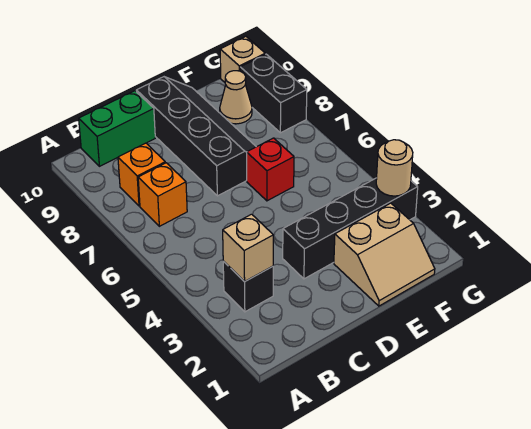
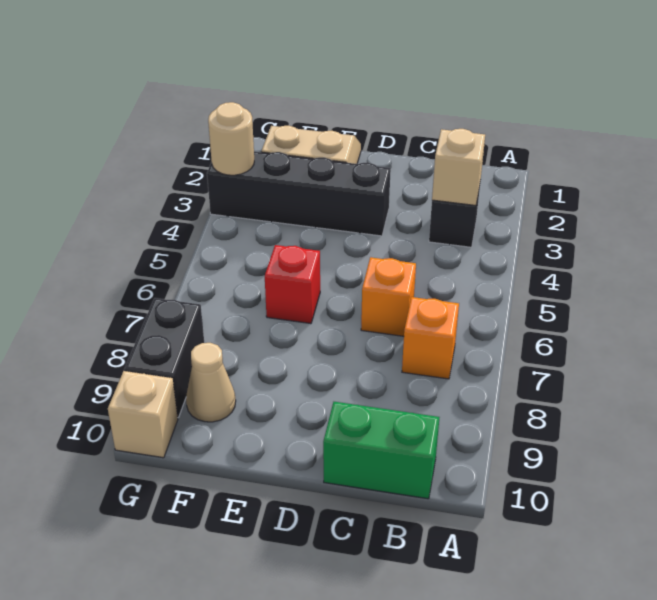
orange 1x1 brick [118,143,165,206] -> orange 1x1 brick moved to [361,257,416,336]
black 2x4 slope [136,77,256,196] -> none

